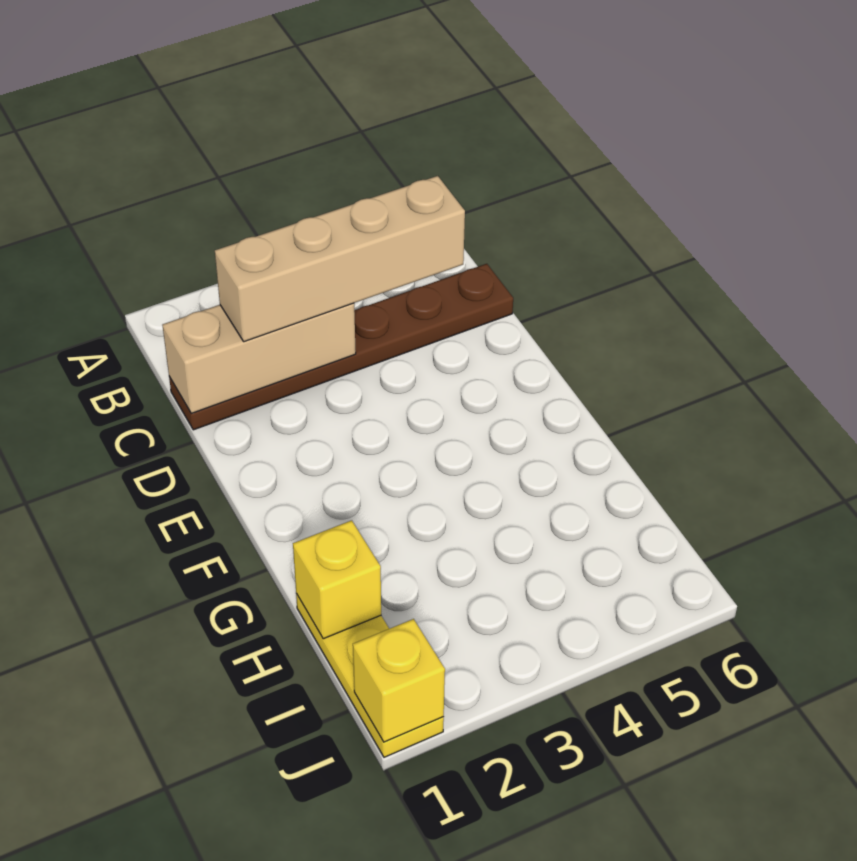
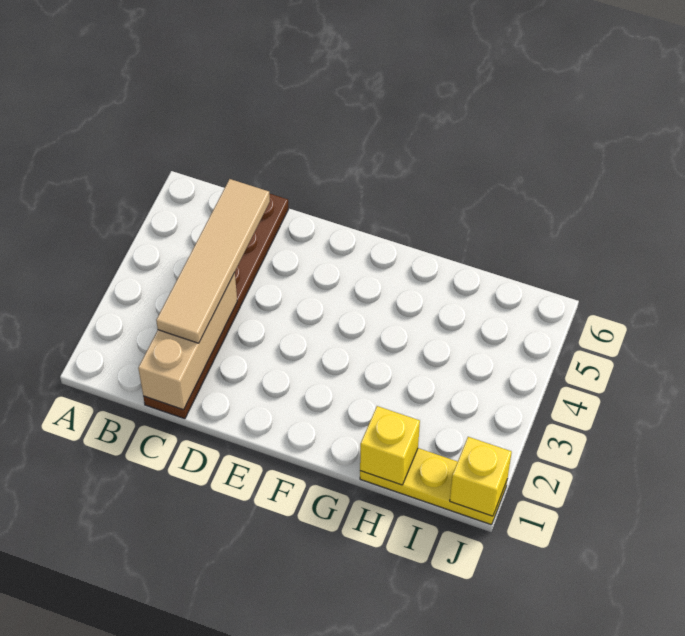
tan 1x4 brick [215,176,465,342] -> tan 1x4 tile [156,179,270,343]

